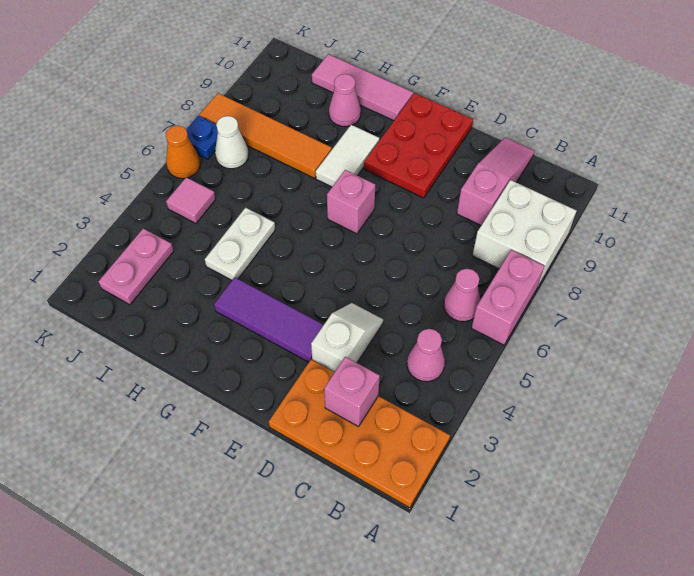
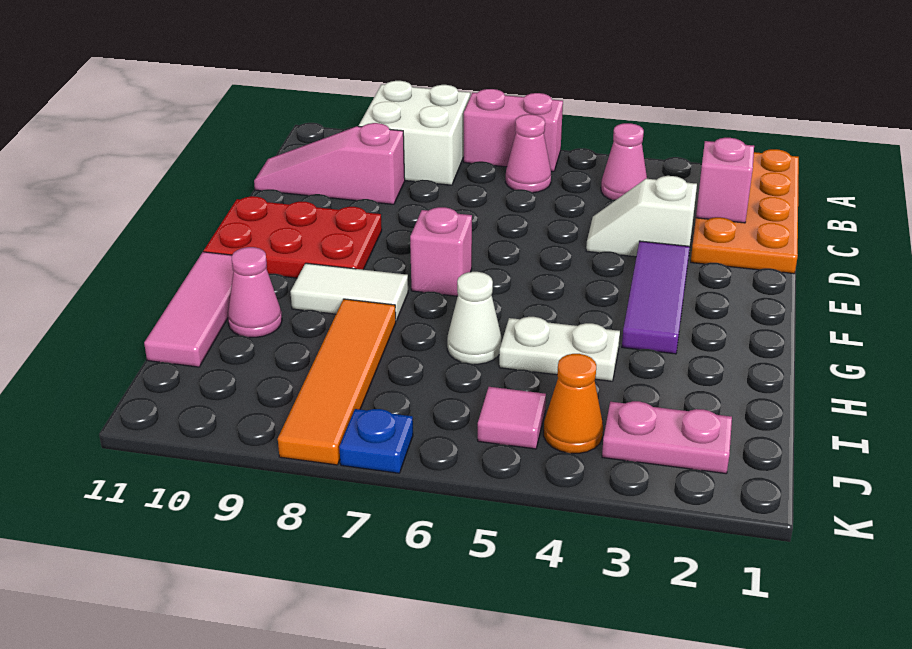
white 1x1 cone [215,116,249,169] -> white 1x1 cone moved to [447,272,502,364]
orange 1x1 cone [166,126,200,178] -> orange 1x1 cone moved to [544,354,603,453]

